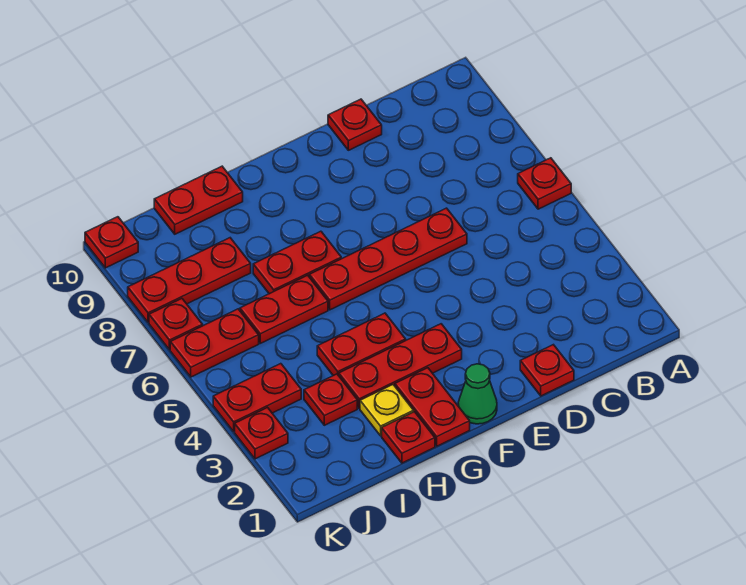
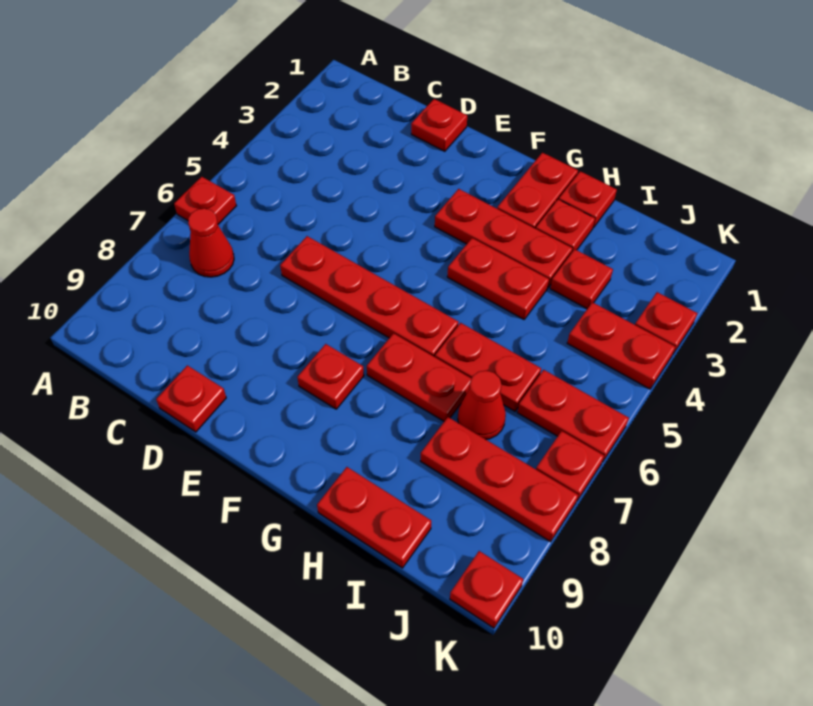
none -> red 1x1 cone [188,208,234,277]
green 1x1 cone [458,364,497,424] -> none
none -> red 1x1 plate [297,344,364,409]
yellow 1x1 plate [360,385,414,436] -> red 1x1 plate [536,199,595,252]
none -> red 1x1 cone [458,370,506,439]

